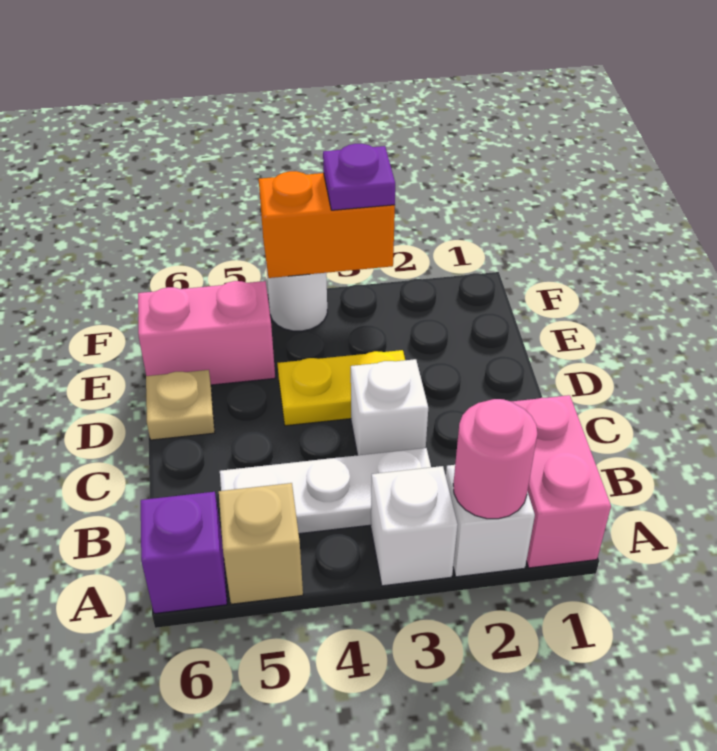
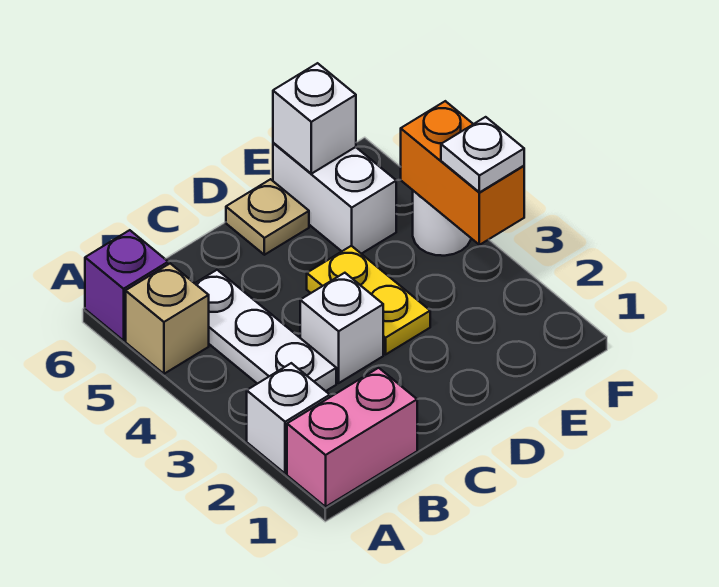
pink 1x1 round brick [453,399,537,519] -> none
white 1x1 brick [371,466,458,586] -> white 1x1 brick moved to [273,63,356,174]
pink 1x2 brick [138,281,275,385] -> white 1x2 brick [273,143,396,254]
purple 1x1 plate [323,144,395,210] -> white 1x1 plate [441,117,524,192]

